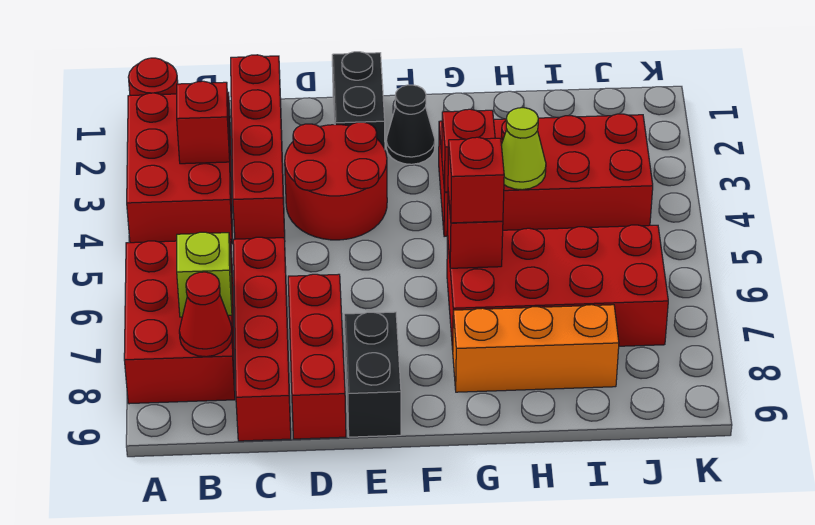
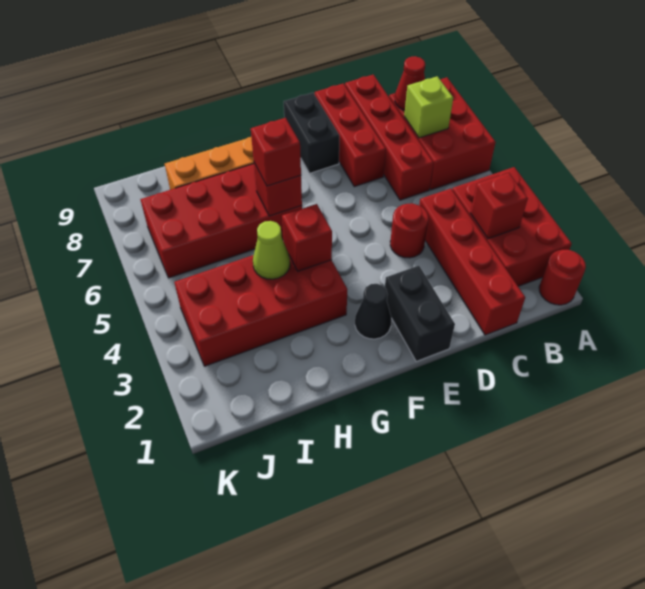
red 2x2 round brick [285,122,387,240] -> red 1x1 round brick [390,203,428,258]

